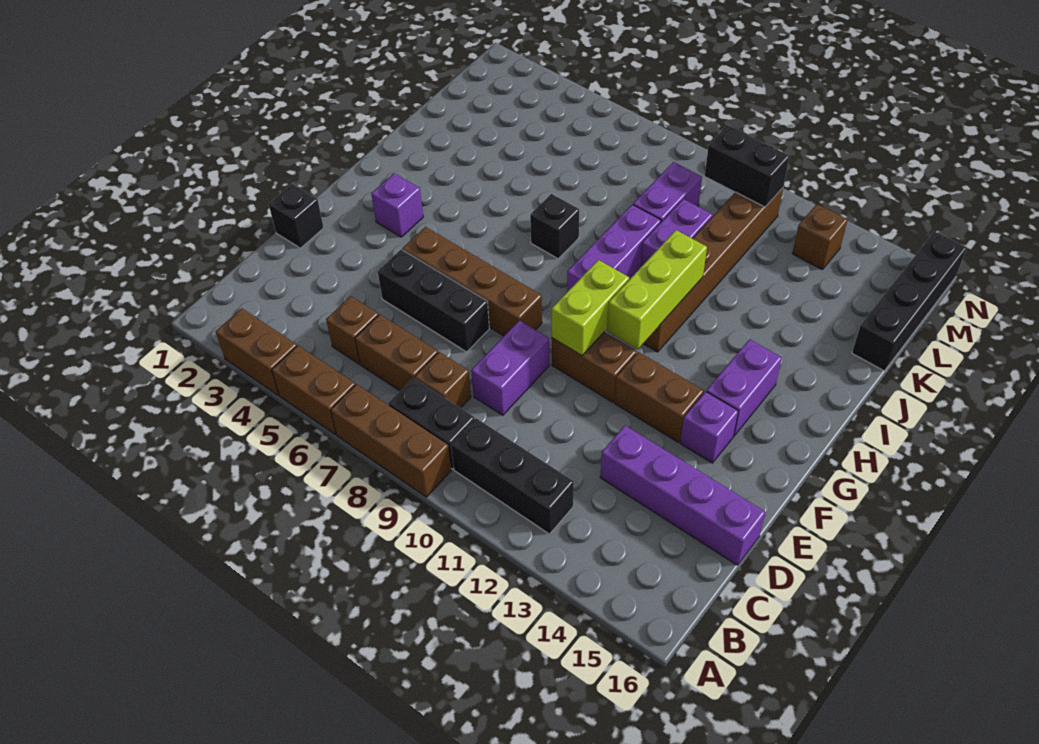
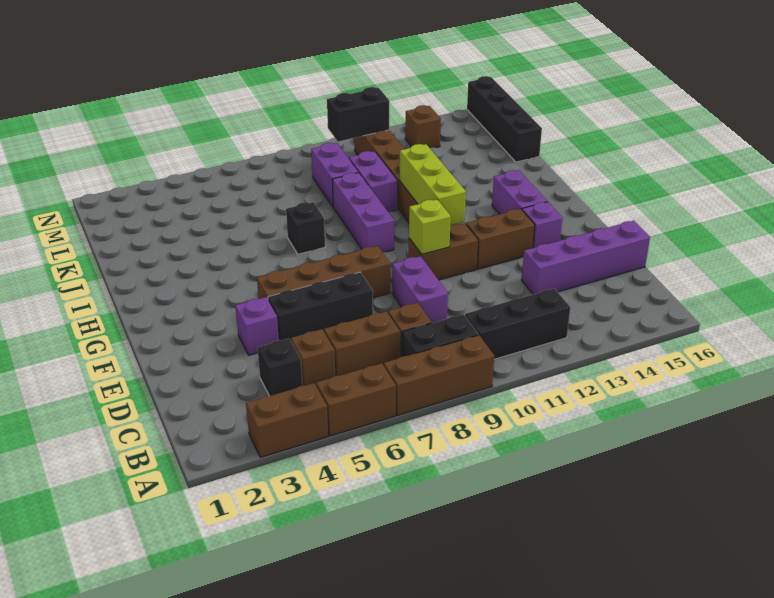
black 1x1 brick [269,184,324,248] -> black 1x1 brick moved to [257,338,303,396]
lime 1x2 brick [552,260,629,356] -> lime 1x1 brick [409,199,451,254]
purple 1x1 brick [371,173,423,237] -> purple 1x1 brick moved to [235,297,279,355]

